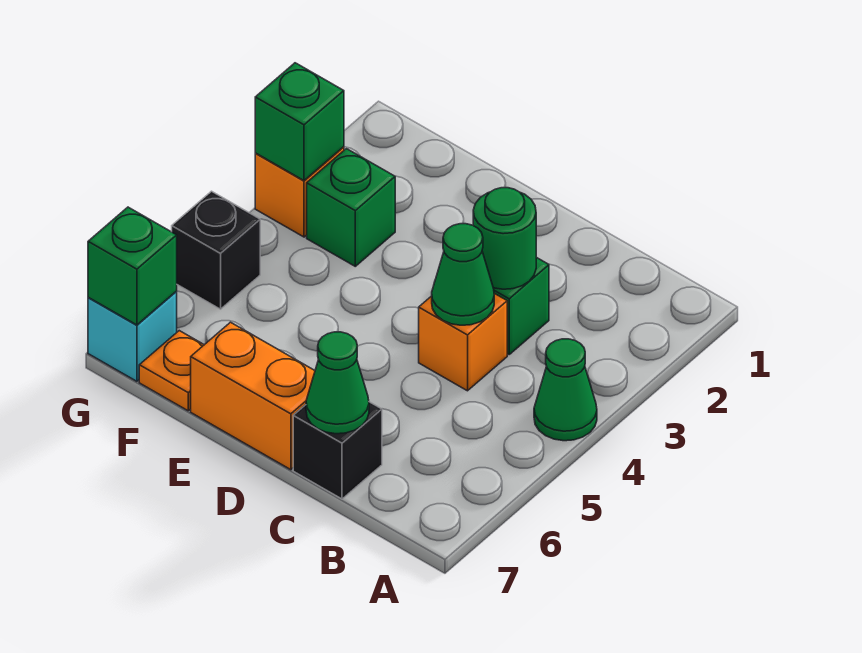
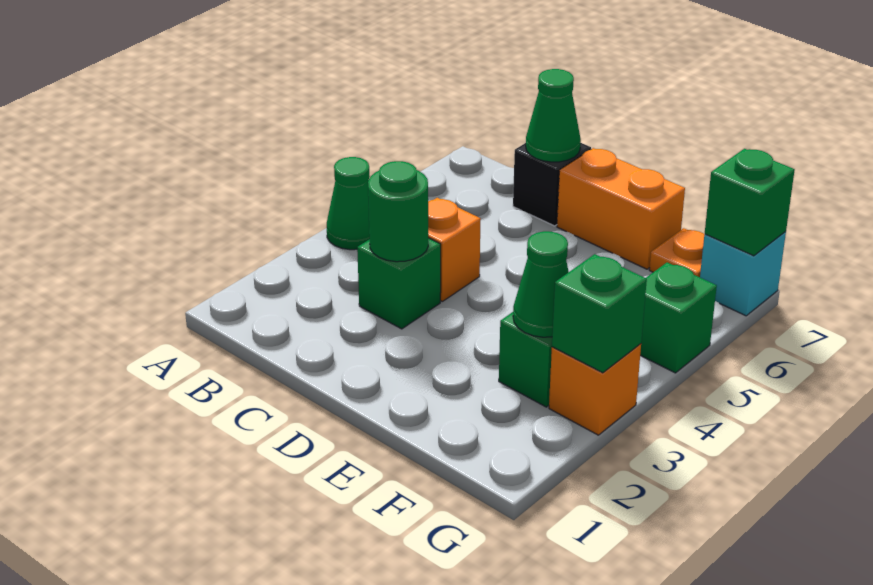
green 1x1 cone [432,224,494,325] -> green 1x1 cone moved to [513,231,569,337]
black 1x1 brick [172,191,260,309] -> green 1x1 brick [640,262,717,373]

